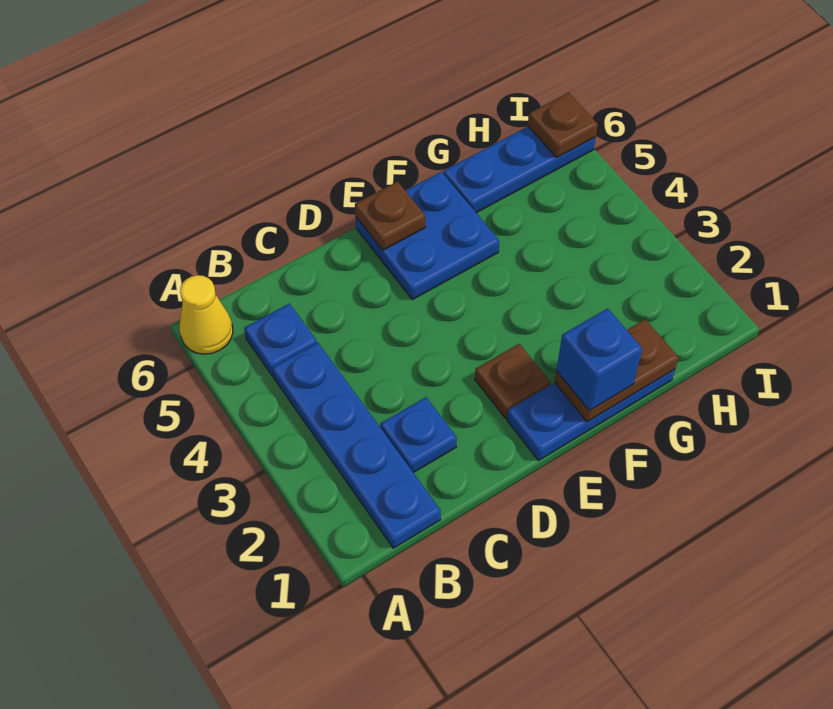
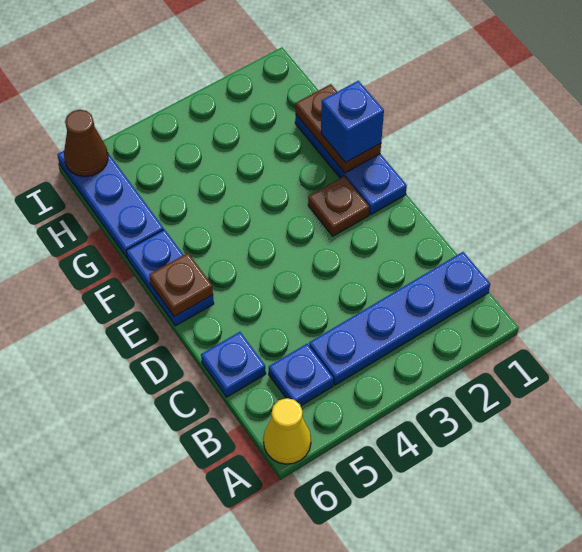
blue 1x1 plate [380,397,457,473] -> blue 1x1 plate moved to [201,332,266,397]
blue 2x2 plate [356,172,499,300] -> blue 1x2 plate [126,230,214,326]
brown 1x1 plate [528,93,598,157] -> brown 1x1 cone [64,110,108,177]

